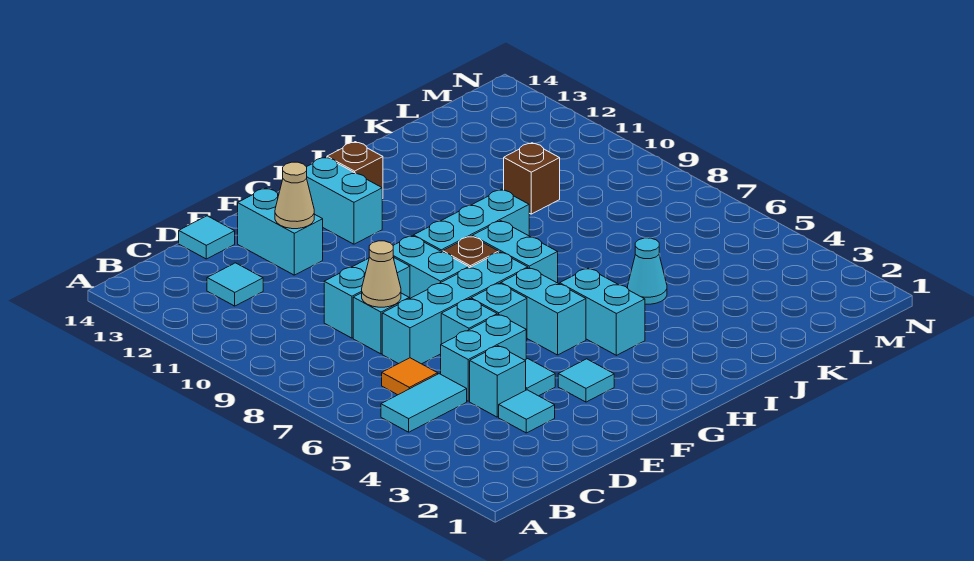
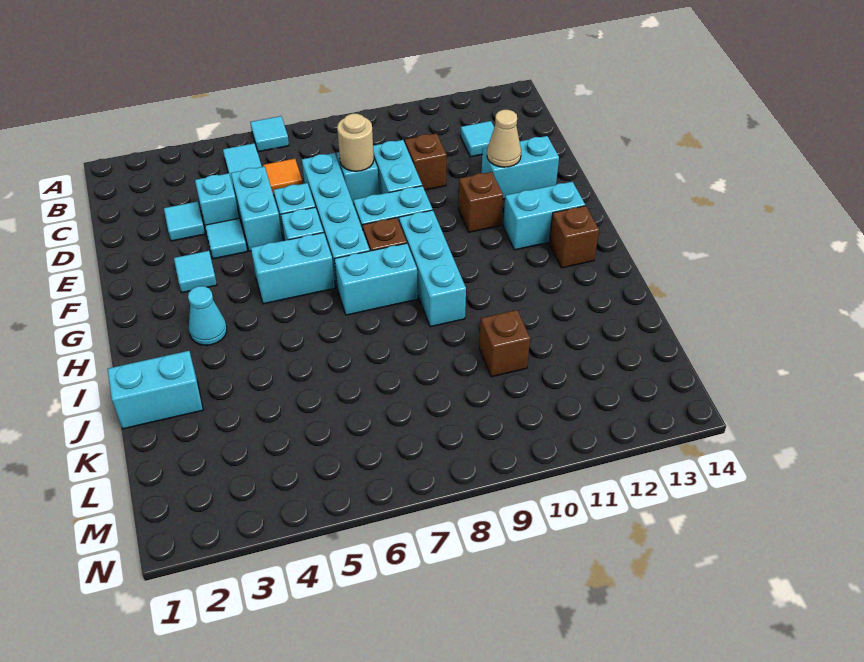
tan 1x1 cone [362,241,401,307] -> tan 1x1 round brick [337,114,374,171]
none -> brown 1x1 brick [405,133,447,190]
cyan 1x1 tile [179,216,235,259] -> cyan 1x1 tile moved to [250,116,289,152]
none -> brown 1x1 brick [458,172,503,232]
cyan 1x2 brick [560,268,645,355] -> cyan 1x2 brick moved to [108,351,203,429]
cyan 1x1 cone [628,238,667,304] -> cyan 1x1 cone moved to [188,286,227,345]

